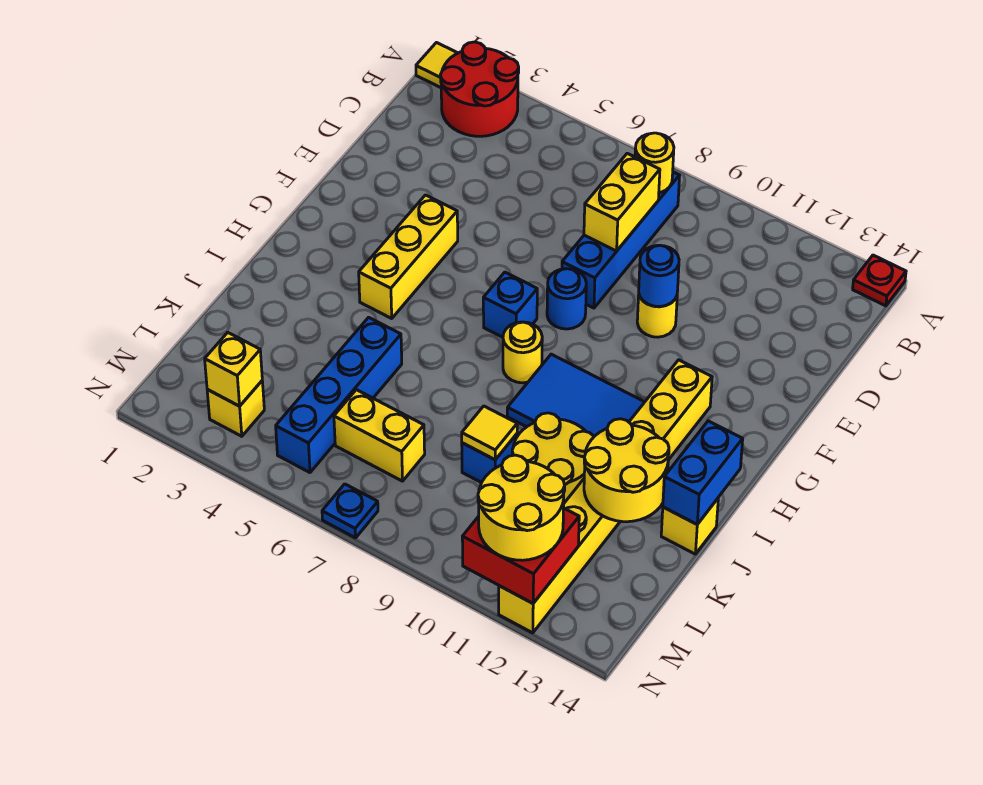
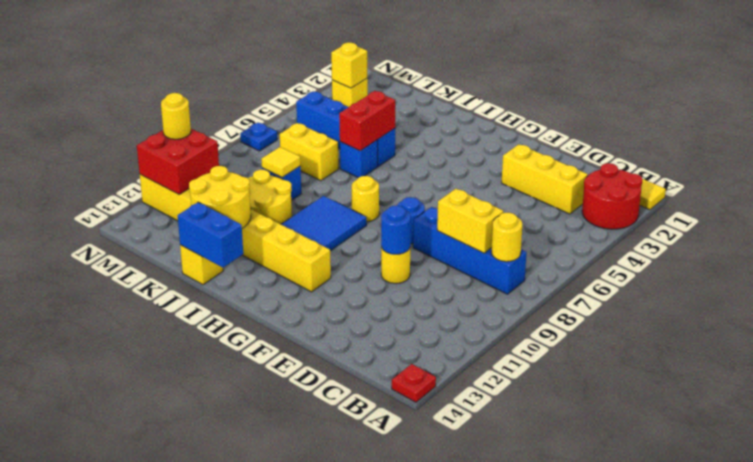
yellow 1x3 brick [359,195,458,318] -> yellow 1x3 brick moved to [502,144,588,214]
blue 1x1 brick [483,272,537,337] -> blue 1x1 brick moved to [340,140,378,178]
none -> red 1x2 brick [339,91,395,151]
yellow 1x2 brick [334,390,425,481] -> yellow 1x2 brick turned to [280,123,338,181]
yellow 2x2 round brick [478,455,565,560] -> yellow 1x1 round brick [161,93,191,139]

